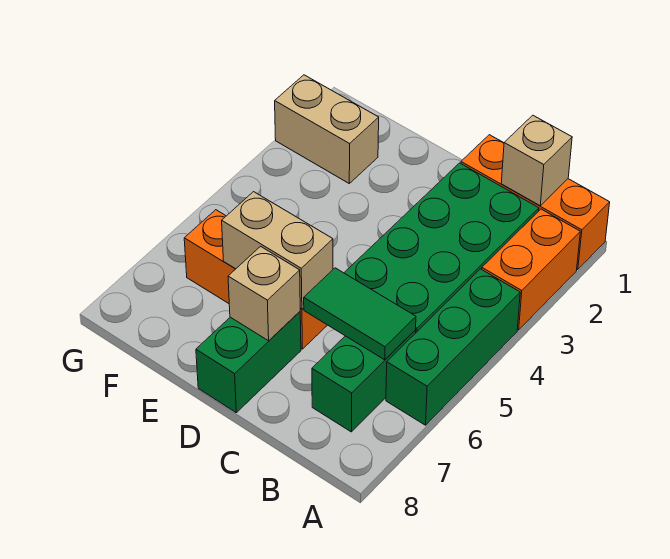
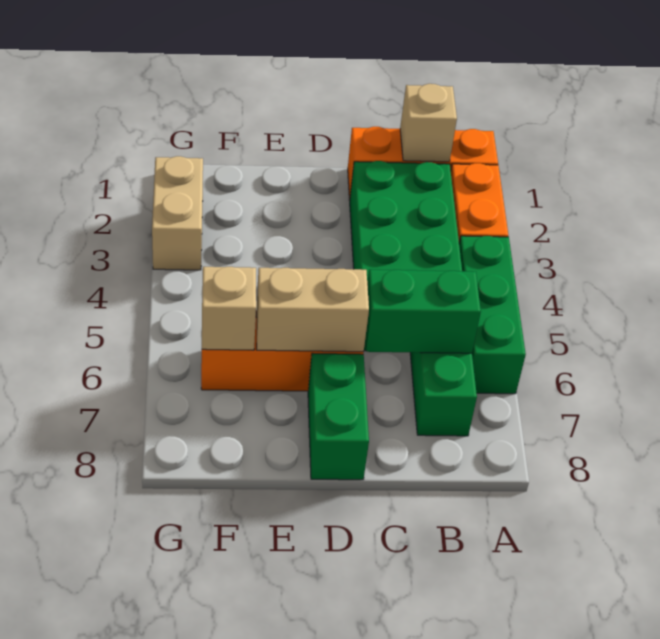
green 1x2 tile [304,268,416,360] -> green 1x2 brick [365,270,481,353]
tan 1x1 brick [228,246,300,341] -> tan 1x1 brick moved to [202,267,256,350]
tan 1x2 brick [275,75,379,183] -> tan 1x2 brick turned to [152,156,203,270]

